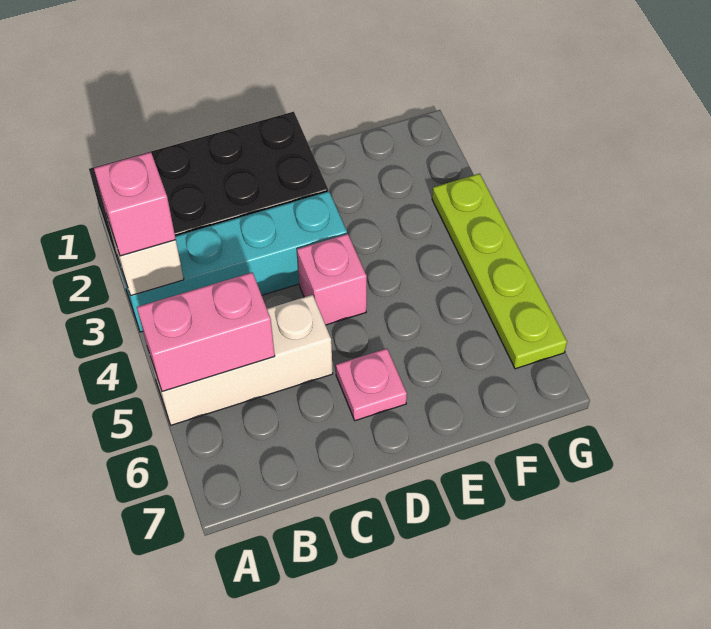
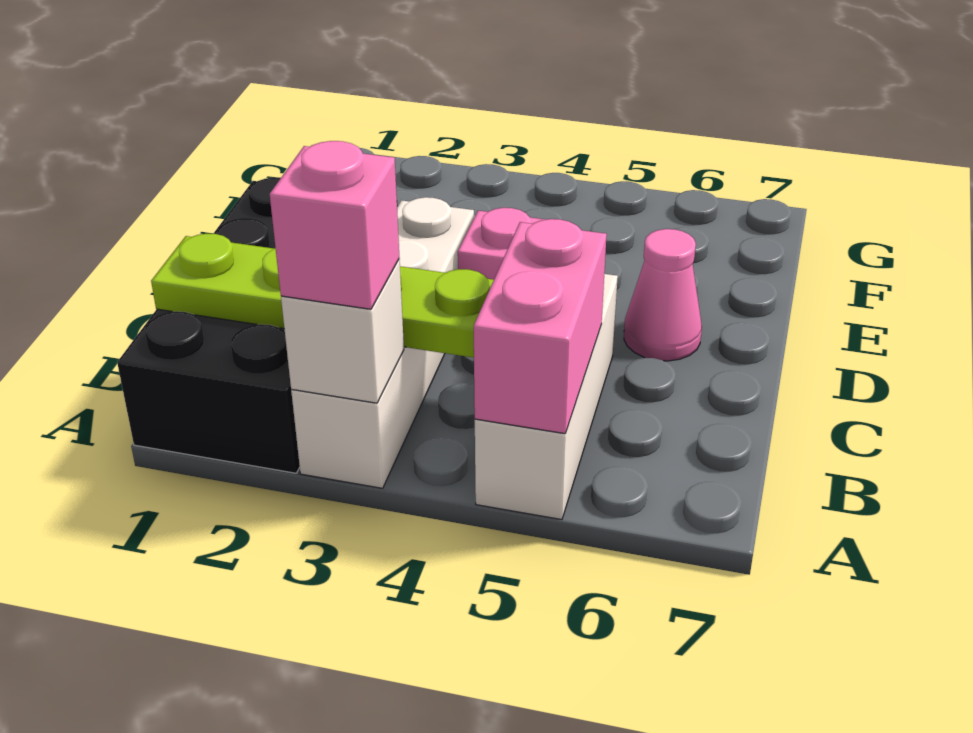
cyan 1x4 brick [118,191,347,332] -> white 1x4 brick [291,197,474,488]
pink 1x1 plate [336,349,407,421] -> pink 1x1 cone [624,229,702,361]
lime 1x4 plate [432,174,567,369] -> lime 1x4 plate moved to [151,234,494,358]

